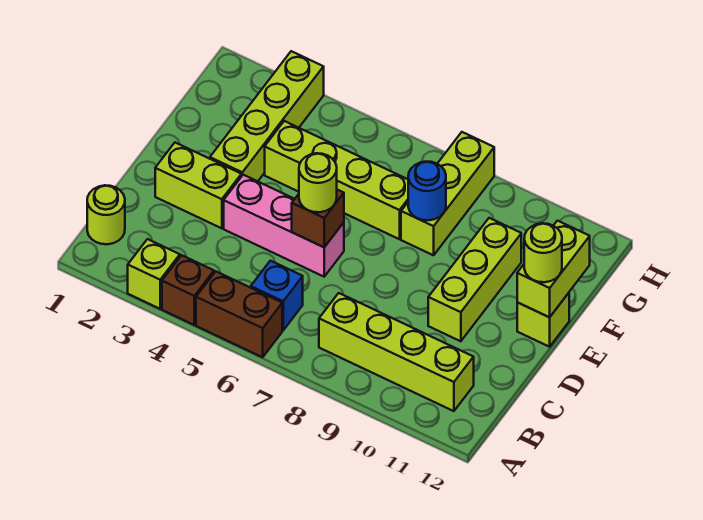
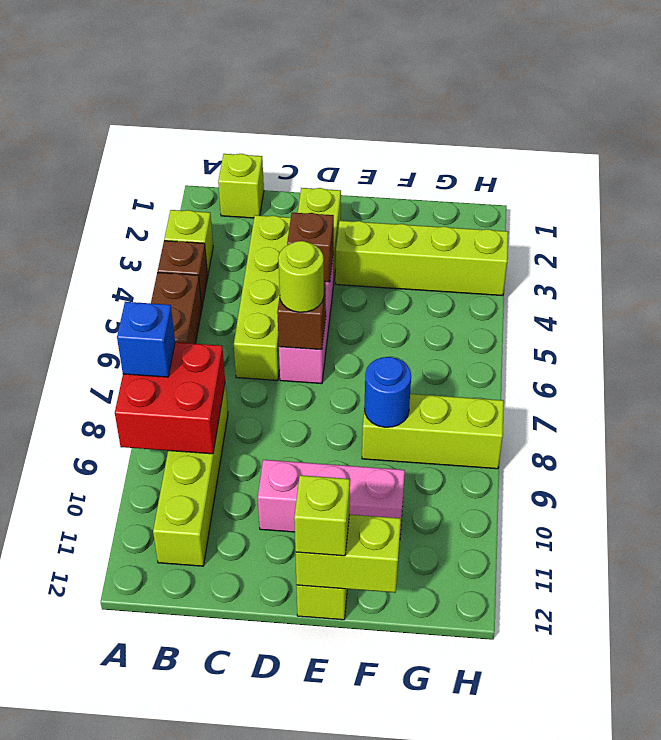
none -> red 2x2 brick [115,342,225,454]
lime 1x1 round brick [87,185,125,244] -> lime 1x1 brick [218,154,264,218]
blue 1x1 brick [251,261,303,330] -> blue 1x1 brick moved to [117,302,175,377]
none -> brown 1x1 brick [287,213,334,282]
lime 1x3 brick [428,218,521,341] -> pink 1x3 brick [258,460,405,534]
lime 1x1 round brick [524,223,562,282] -> lime 1x1 brick [294,475,350,556]
lime 1x4 brick [265,121,408,239] -> lime 1x4 brick moved to [234,215,291,380]

